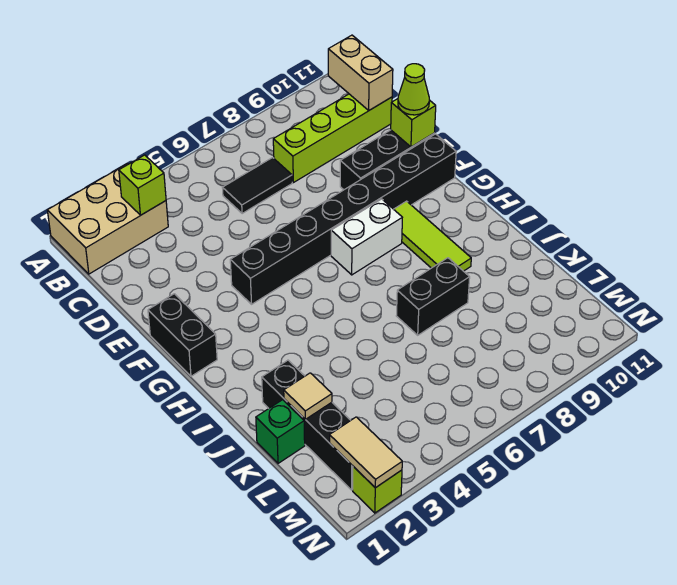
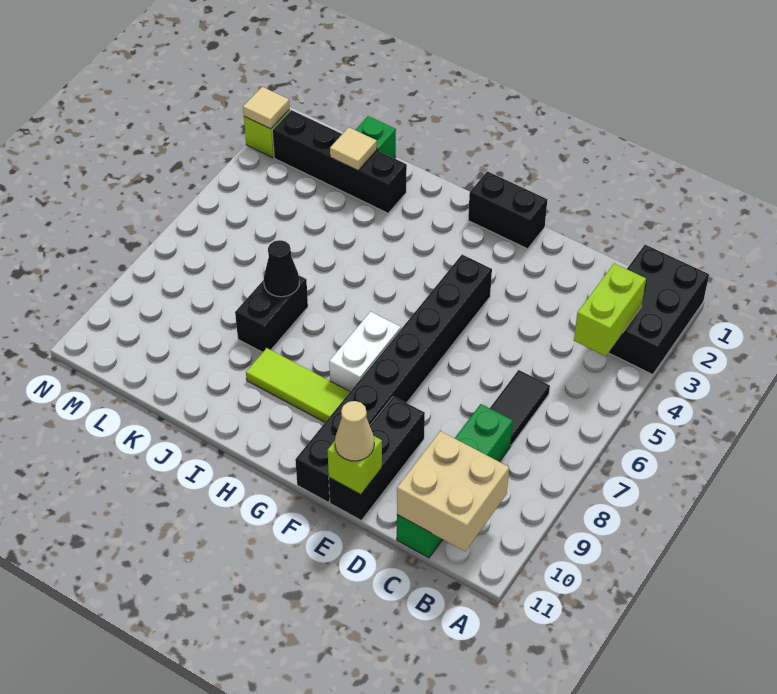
tan 2x3 brick [47,164,168,274] -> black 2x3 brick [609,245,709,375]
lime 1x1 brick [119,155,166,215] -> lime 1x2 brick [574,263,646,356]
tan 1x2 brick [328,35,393,110] -> tan 2x2 brick [397,431,509,551]
lime 1x4 brick [273,94,392,183] -> green 1x4 brick [397,404,513,558]
lime 1x1 cone [398,64,429,115] -> tan 1x1 cone [335,401,374,461]
none -> black 1x1 cone [264,240,299,297]
tan 1x2 tile [330,417,402,488] -> tan 1x1 tile [243,87,290,129]

